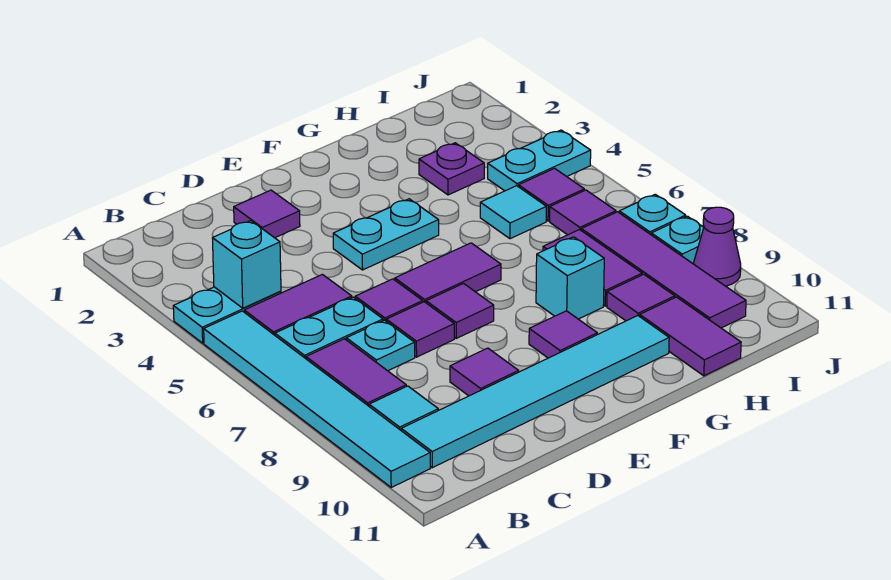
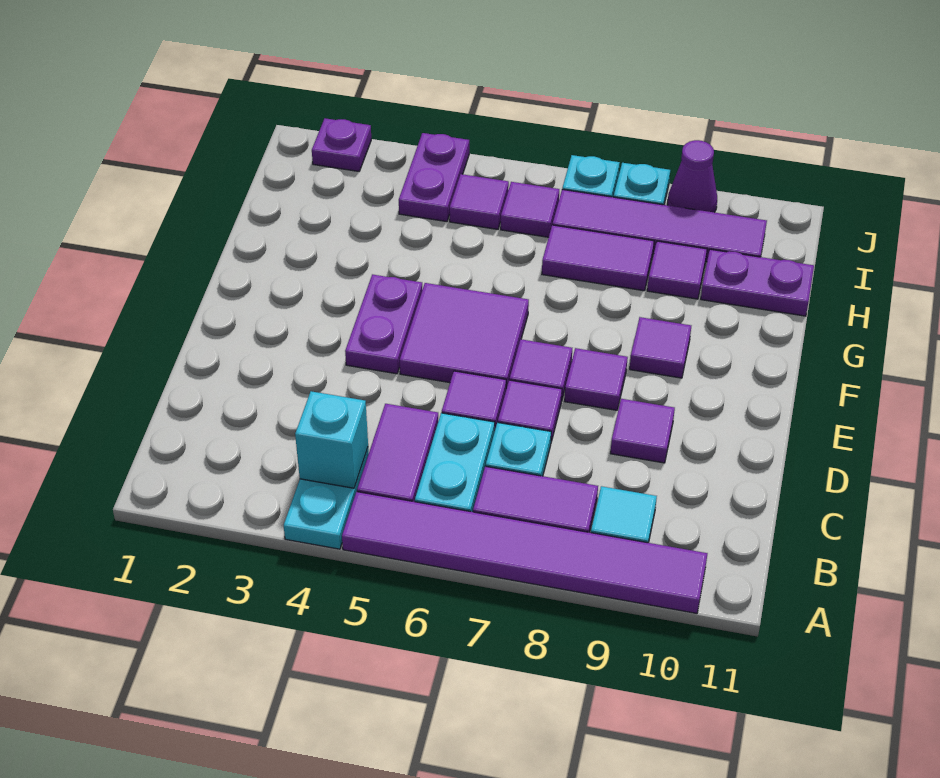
cyan 1x6 tile [204,311,430,487] -> purple 1x6 tile [342,492,708,613]
cyan 1x6 tile [401,316,669,468] -> none
purple 1x1 tile [234,190,300,238] -> purple 1x1 tile moved to [565,348,628,410]
cyan 1x2 plate [333,199,439,270] -> purple 1x2 plate [345,274,422,374]
purple 1x2 tile [395,243,501,303] -> purple 2x2 tile [400,283,529,389]
cyan 1x1 brick [536,237,604,319] -> none
purple 1x1 plate [419,143,484,195] -> purple 1x1 plate moved to [312,118,371,171]
cyan 1x1 tile [480,186,546,239] -> none
purple 1x2 tile [640,297,741,376] -> purple 1x2 plate [701,249,814,316]
cyan 1x2 plate [488,130,591,191] -> purple 1x2 plate [399,133,469,222]

